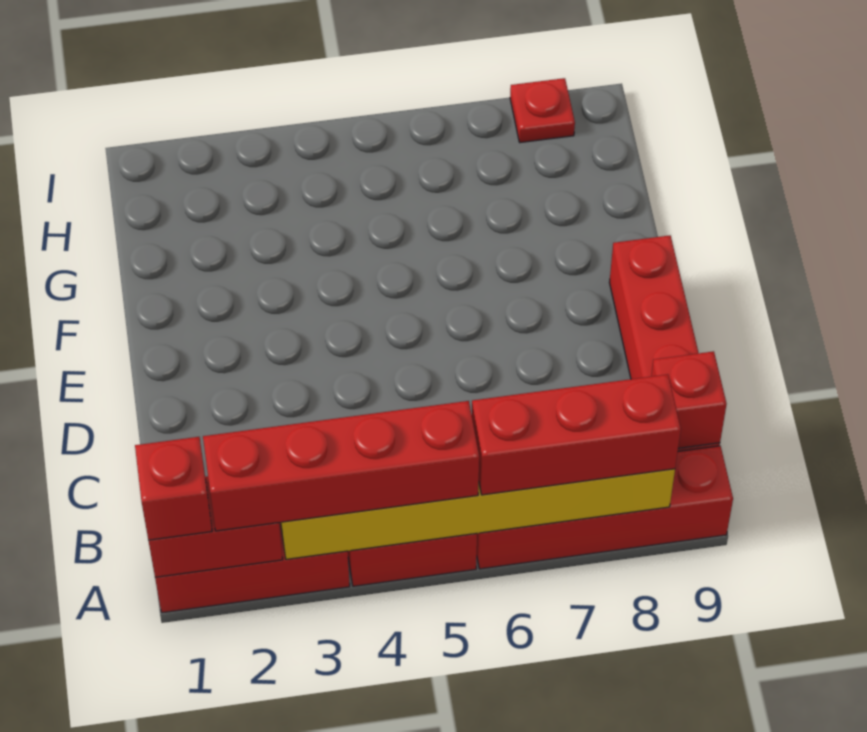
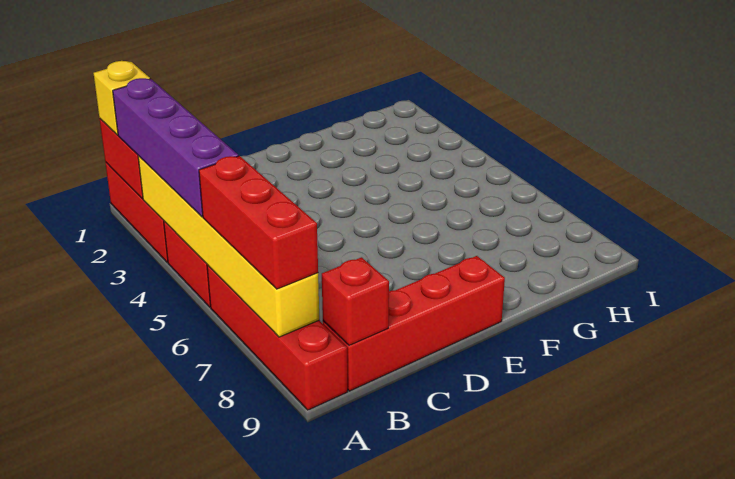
red 1x1 brick [135,437,212,540] -> yellow 1x1 brick [93,61,150,135]
red 1x4 brick [203,401,479,531] -> purple 1x4 brick [113,78,238,217]
red 1x1 plate [510,78,575,143] -> none

